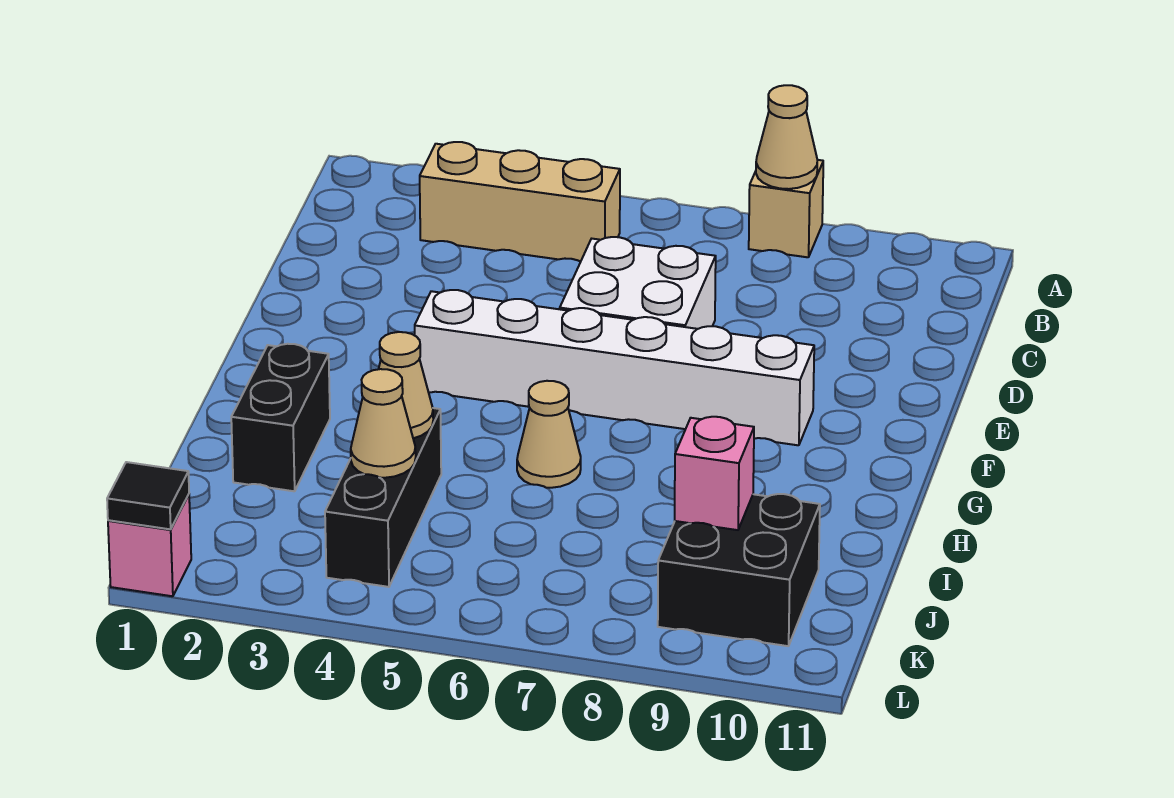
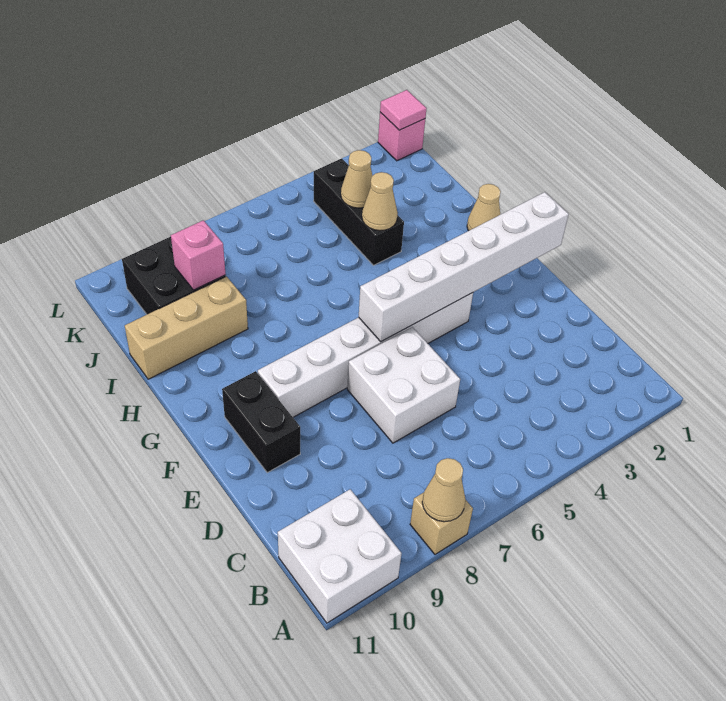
none -> white 2x2 brick [278,489,402,623]
tan 1x3 brick [420,142,620,262] -> tan 1x3 brick moved to [125,276,248,379]
none -> white 1x6 brick [359,192,569,342]
black 1x2 brick [231,344,330,491] -> black 1x2 brick moved to [222,371,300,473]
tan 1x1 cone [517,381,581,488] -> tan 1x1 cone moved to [467,184,500,231]
black 1x1 tile [107,462,189,529] -> pink 1x1 tile [380,90,427,130]

